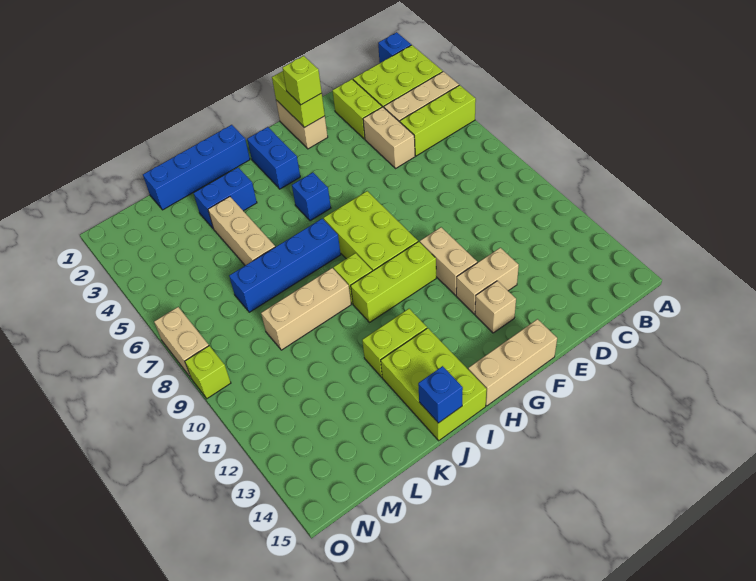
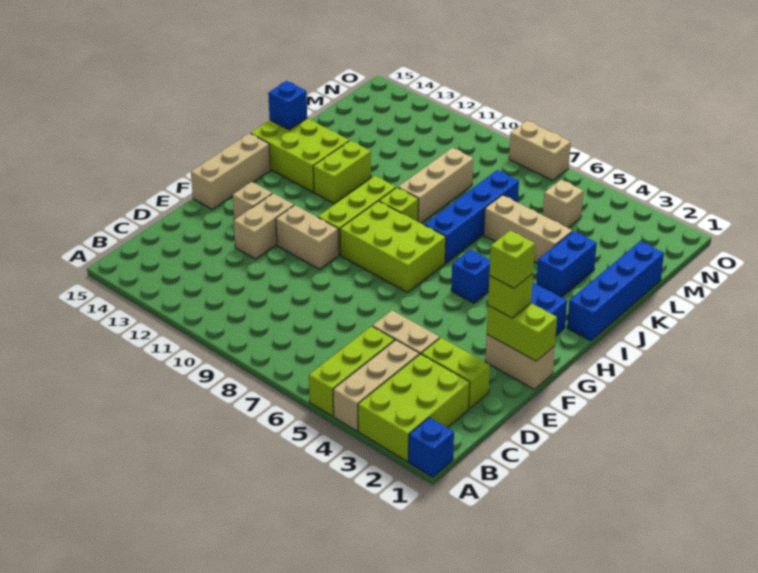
none -> tan 1x1 brick [543,180,583,228]
lime 1x1 brick [185,346,231,399] -> lime 1x1 brick moved to [489,231,535,288]

